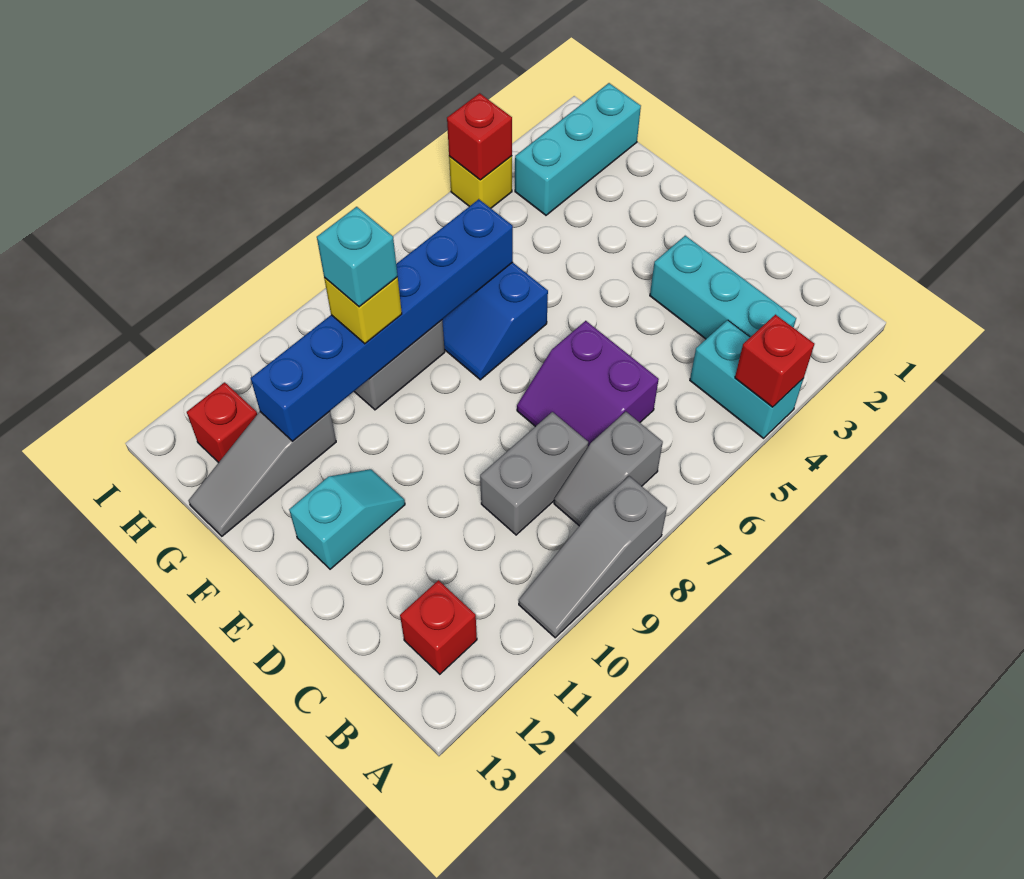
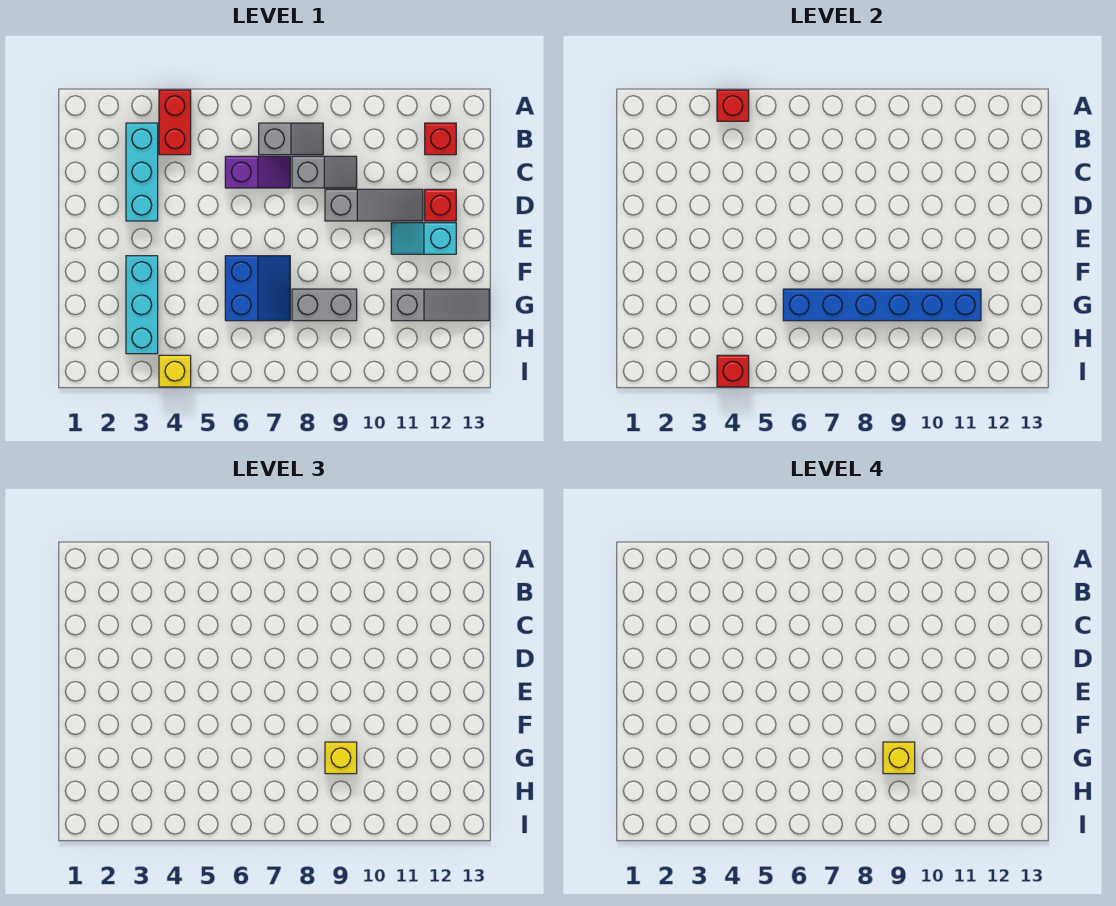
cyan 1x2 brick [690,320,803,438] -> red 1x2 brick [159,90,191,155]
grey 1x3 slope [519,476,667,638] -> grey 1x3 slope moved to [325,189,423,221]
purple 2x2 slope [517,321,659,447] -> purple 1x2 slope [225,156,290,188]
grey 1x2 brick [480,412,588,535] -> grey 1x2 slope [292,156,357,188]
cyan 1x1 brick [317,207,398,307] -> yellow 1x1 brick [883,742,915,774]
cyan 1x3 brick [515,83,641,215] -> cyan 1x3 brick turned to [126,256,158,354]
red 1x1 brick [187,382,257,463] -> red 1x1 brick moved to [425,189,456,221]

